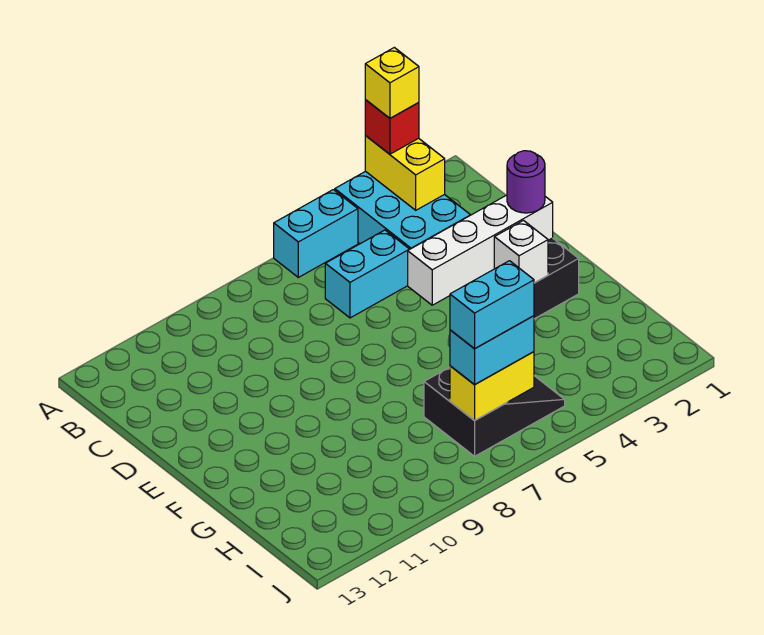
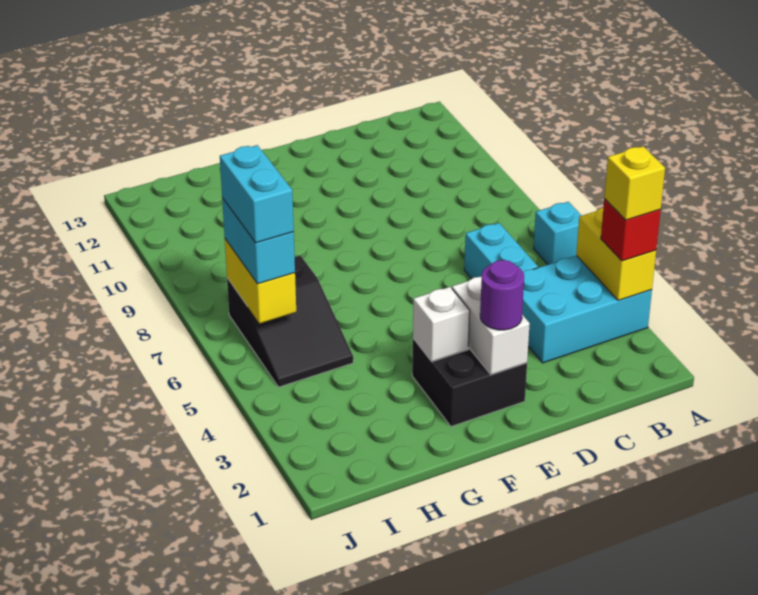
yellow 1x2 brick [365,136,445,210] -> yellow 1x2 brick turned to [576,208,656,301]
cyan 1x2 brick [274,190,358,277] -> cyan 1x1 brick [533,202,582,264]
white 1x4 brick [408,195,553,305] -> white 1x2 brick [452,277,530,375]

